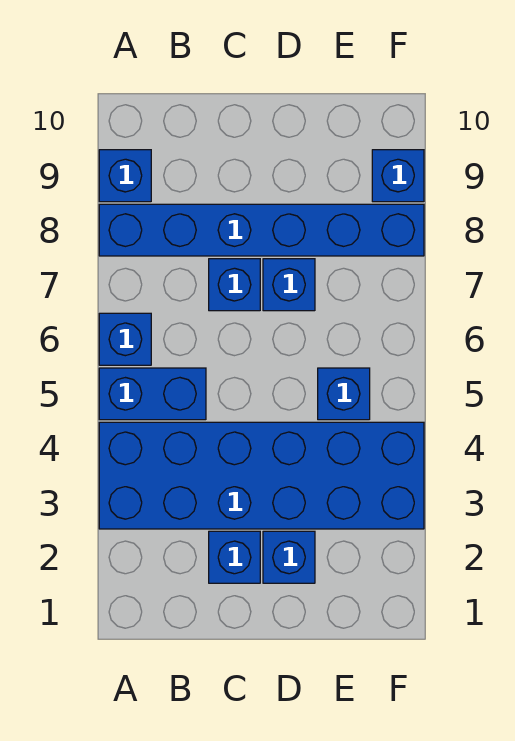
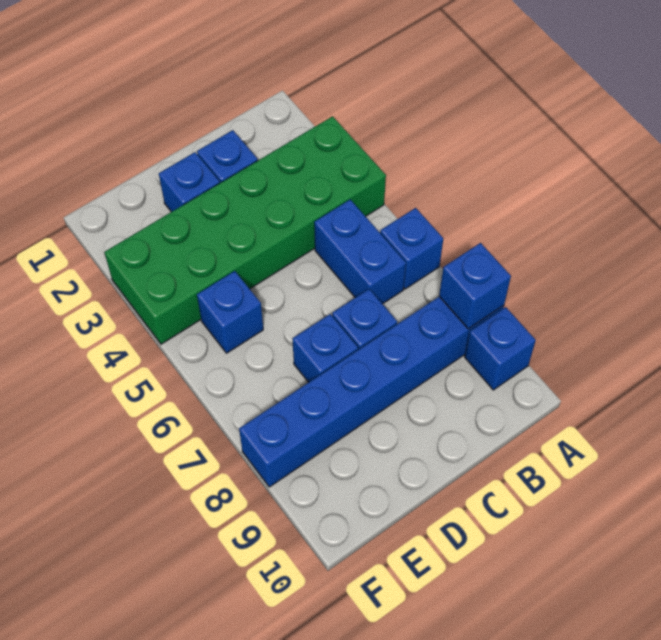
blue 2x6 brick [99,422,424,529] -> green 2x6 brick [104,116,386,344]
blue 1x2 brick [99,368,206,420] -> blue 1x2 brick turned to [314,200,406,304]
blue 1x1 brick [372,150,424,202] -> blue 1x1 brick moved to [439,243,511,329]

